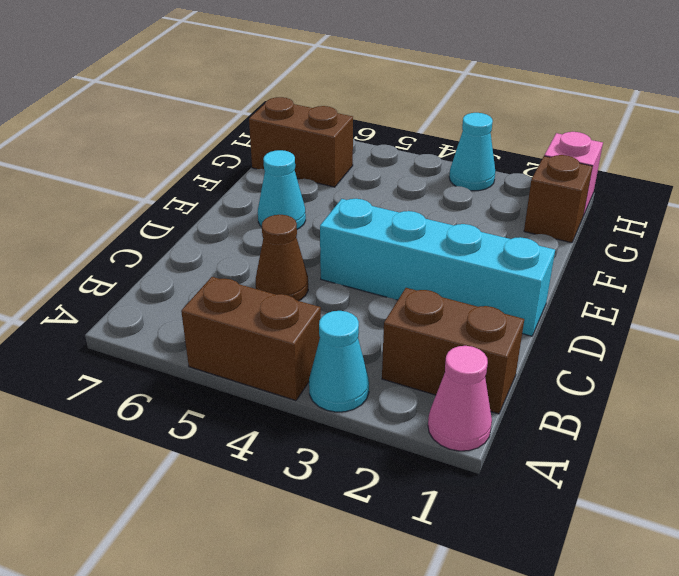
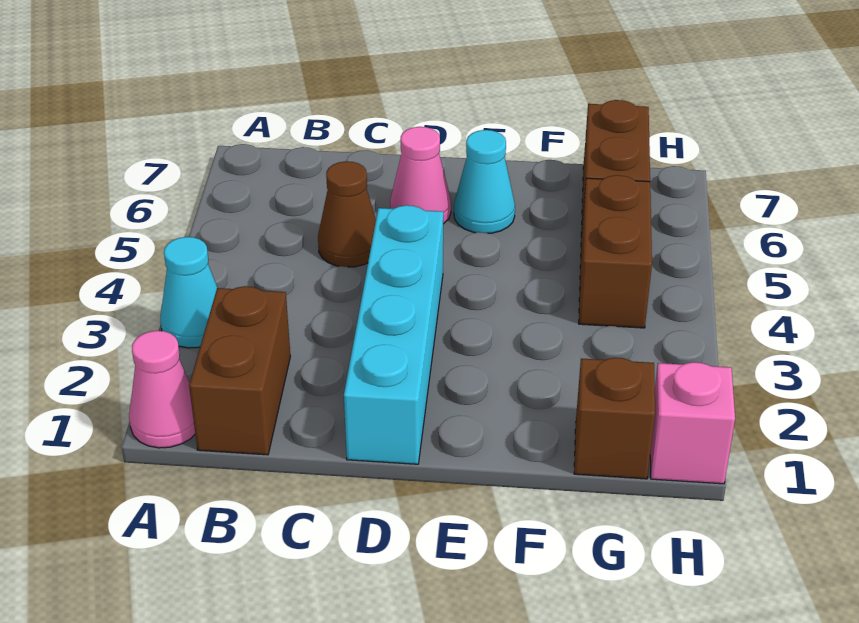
brown 1x2 brick [181,277,321,401] -> brown 1x2 brick moved to [579,175,652,328]
none -> pink 1x1 cone [390,127,451,224]
cyan 1x1 cone [449,113,495,191] -> none

